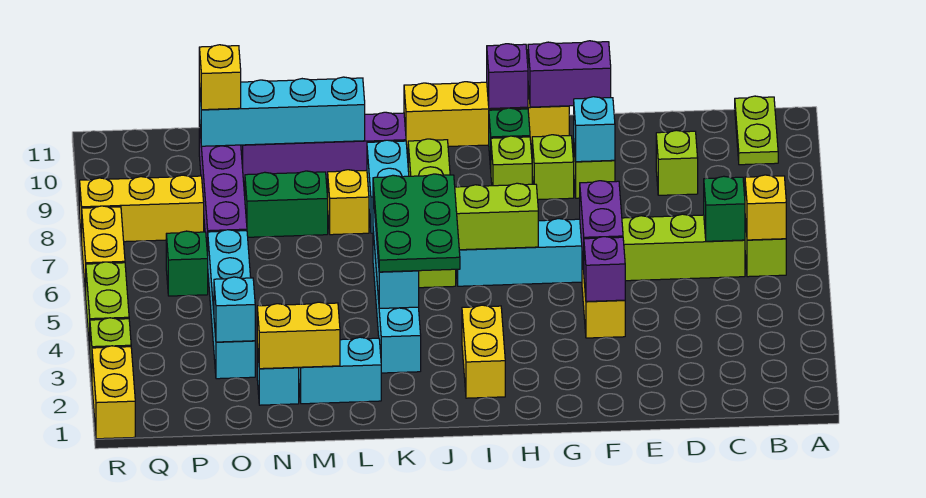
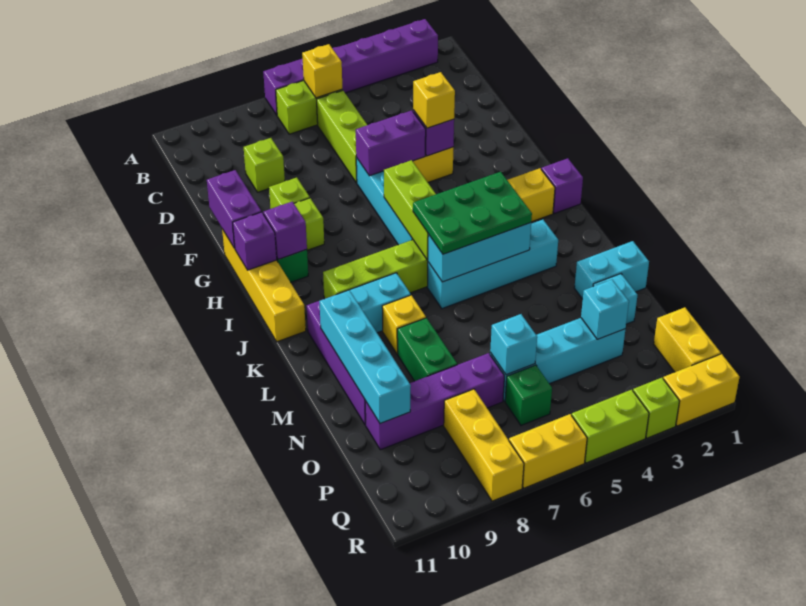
none -> purple 1x6 brick [263,19,438,115]
lime 1x2 plate [735,96,778,165] -> none
green 1x1 brick [704,176,745,241] -> none
cyan 1x1 brick [574,97,615,162] -> cyan 1x1 brick moved to [490,314,537,375]
lime 1x1 brick [491,136,532,186] -> none
none -> purple 1x1 brick [263,202,307,259]
none -> purple 1x1 brick [541,158,583,213]
cyan 1x2 brick [299,337,381,404] -> cyan 1x2 brick turned to [574,241,649,299]
yellow 1x2 brick [257,302,340,369] -> yellow 1x2 brick moved to [654,307,721,372]
yellow 1x1 brick [199,45,241,110] -> yellow 1x1 brick moved to [413,72,455,128]

